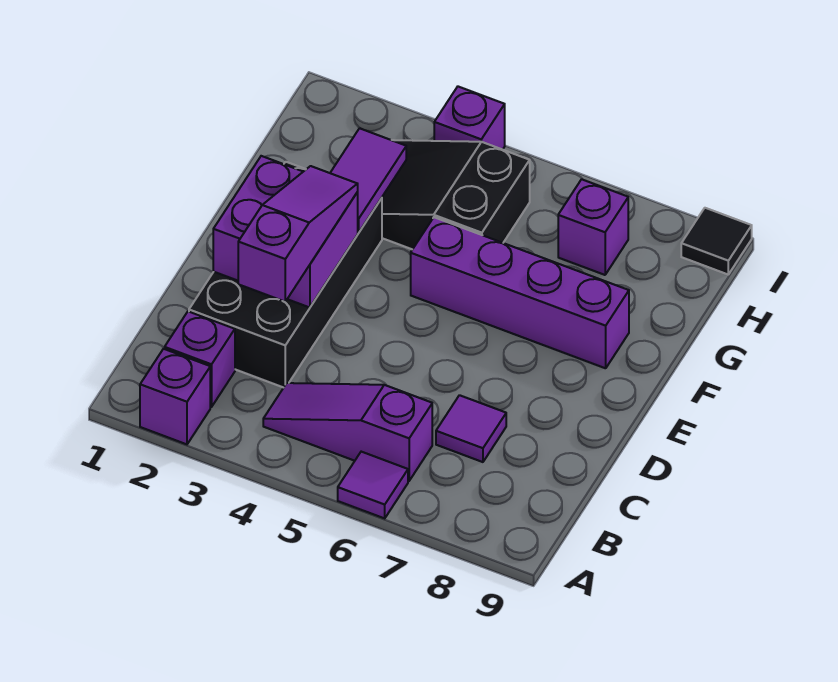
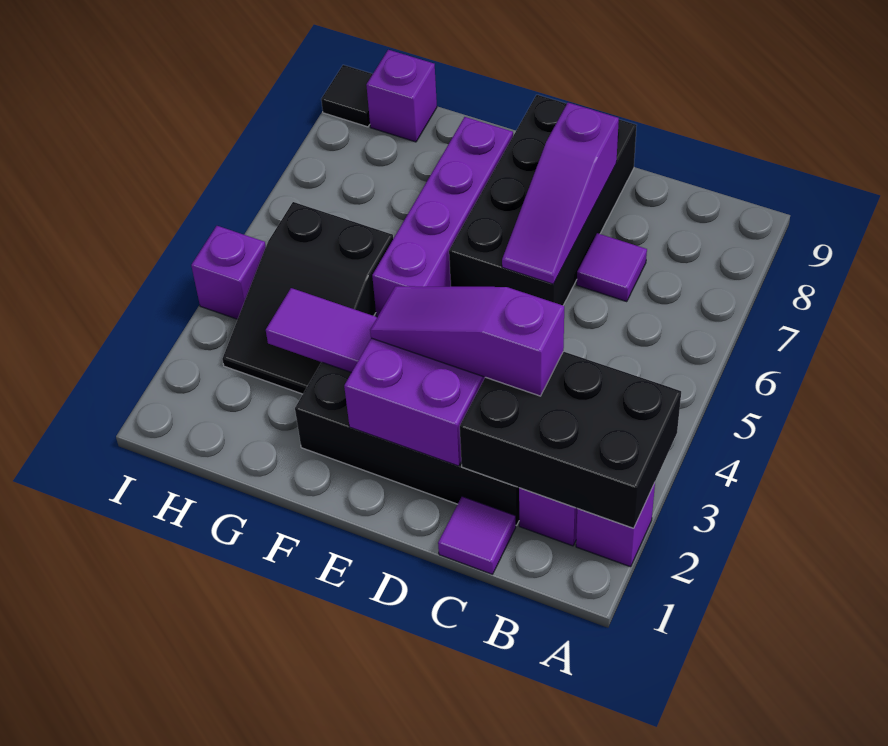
none -> black 2x3 brick [460,351,681,528]
purple 1x1 tile [338,452,408,518] -> purple 1x1 tile moved to [438,497,516,574]
purple 1x3 slope [263,383,432,481] -> purple 1x3 slope moved to [502,103,619,284]
none -> black 2x4 brick [449,95,637,305]
purple 1x1 brick [558,179,628,275] -> purple 1x1 brick moved to [366,50,437,142]

